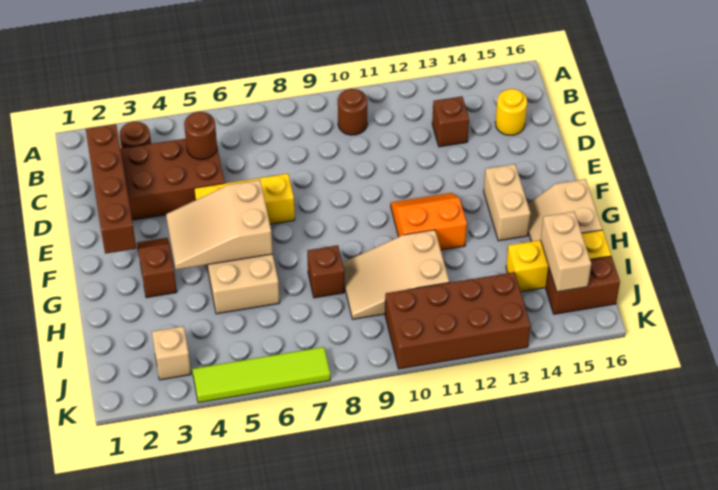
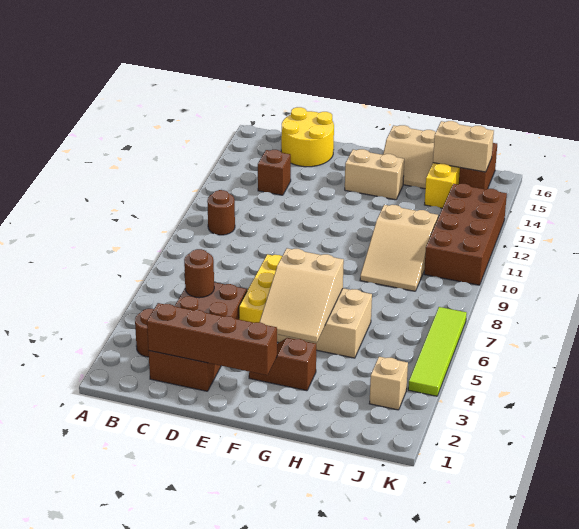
yellow 1x1 round brick [495,89,527,135] -> yellow 2x2 round brick [281,107,334,167]
orange 2x2 slope [391,193,467,250] -> none
brown 1x1 brick [307,245,344,298] -> none

